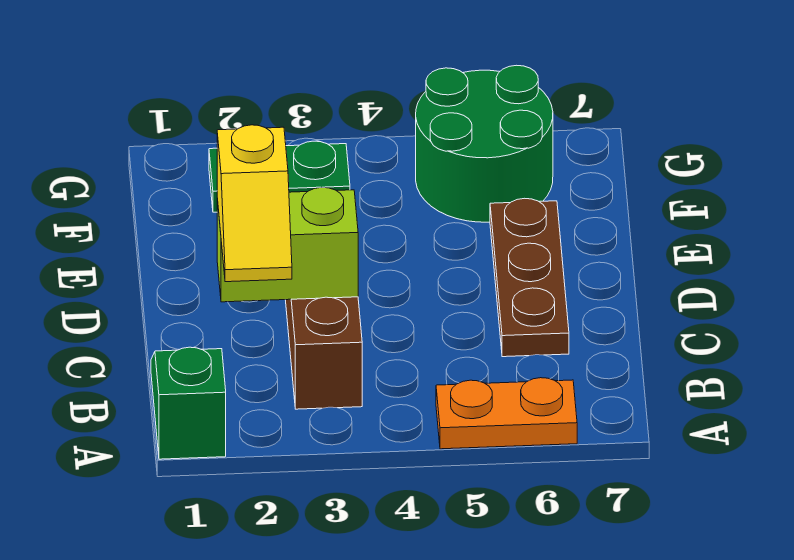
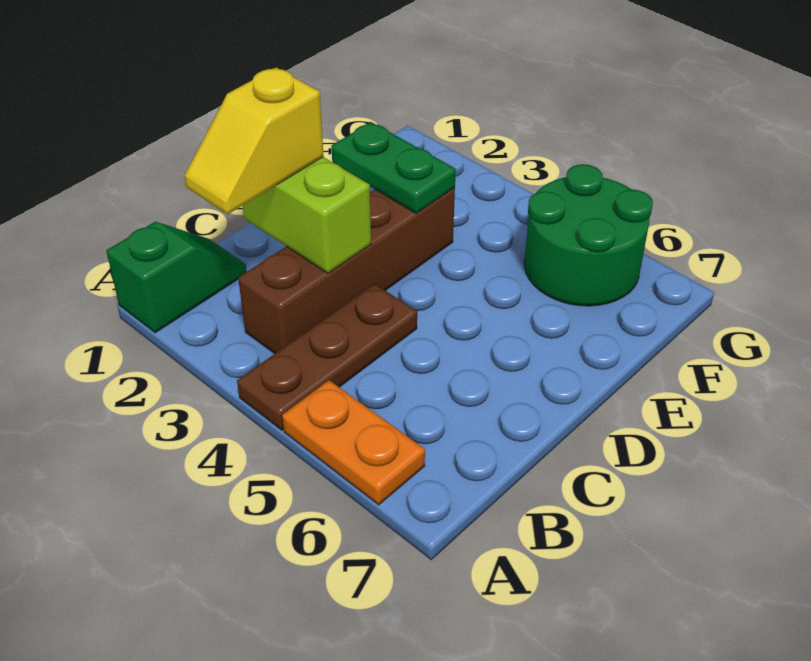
brown 1x3 plate [490,198,569,357] -> brown 1x3 plate moved to [237,284,417,430]

